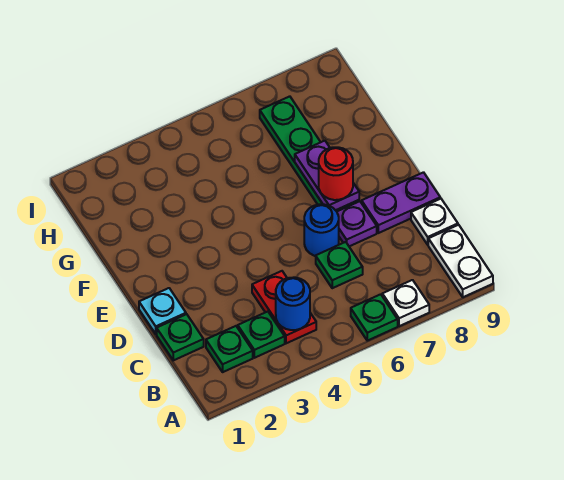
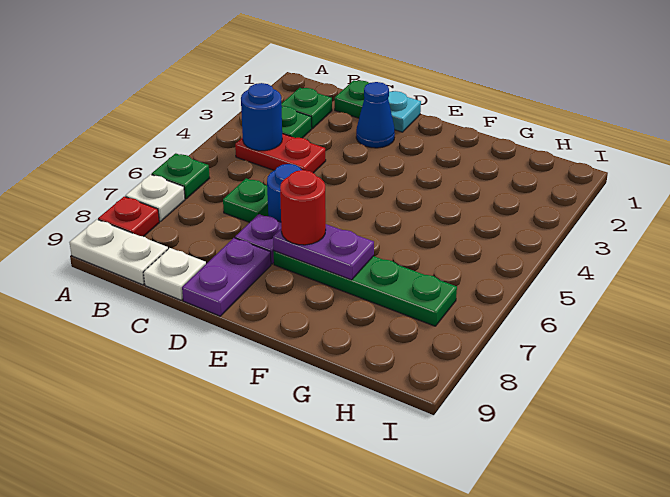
none -> red 1x1 plate [98,196,159,237]
none -> blue 1x1 cone [356,82,395,148]

